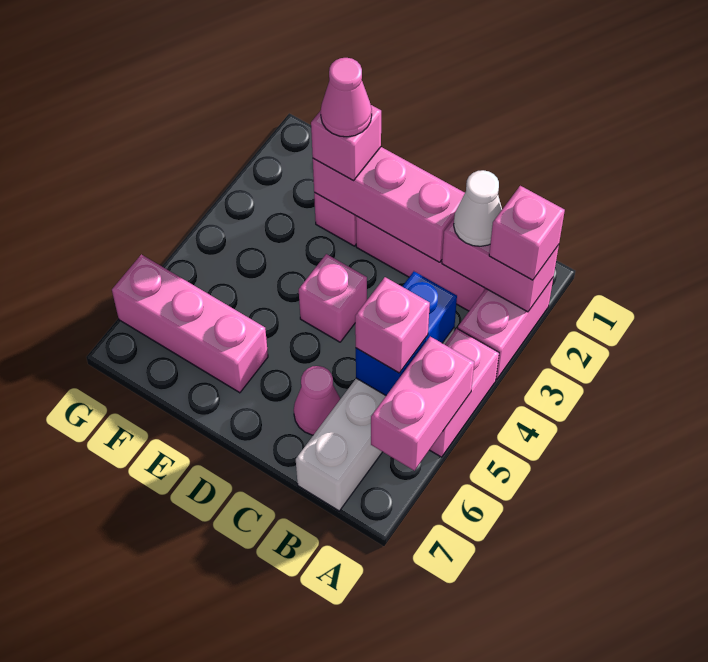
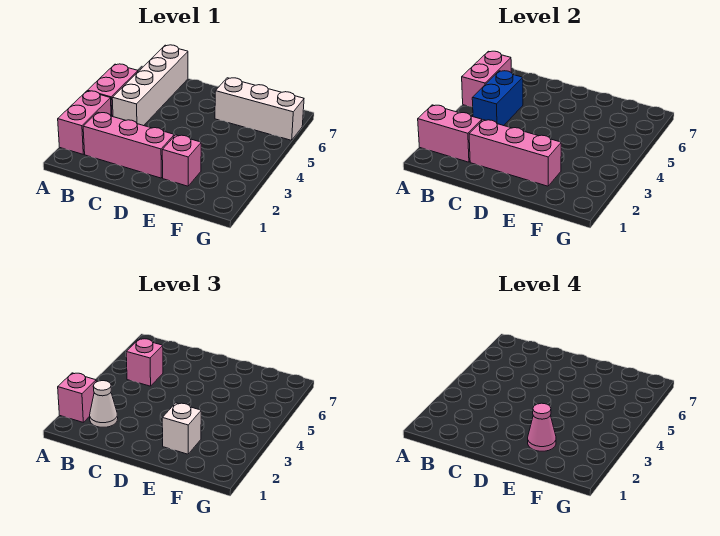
pink 1x1 cone [294,366,340,435] -> none
pink 1x1 brick [299,254,367,342] -> none
pink 1x1 brick [311,105,381,181] -> white 1x1 brick [162,403,201,454]
pink 1x3 brick [112,254,268,393] -> white 1x3 brick [215,78,304,140]

